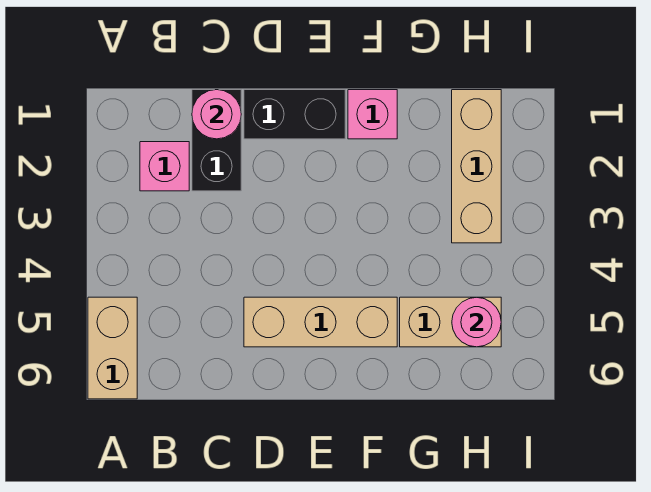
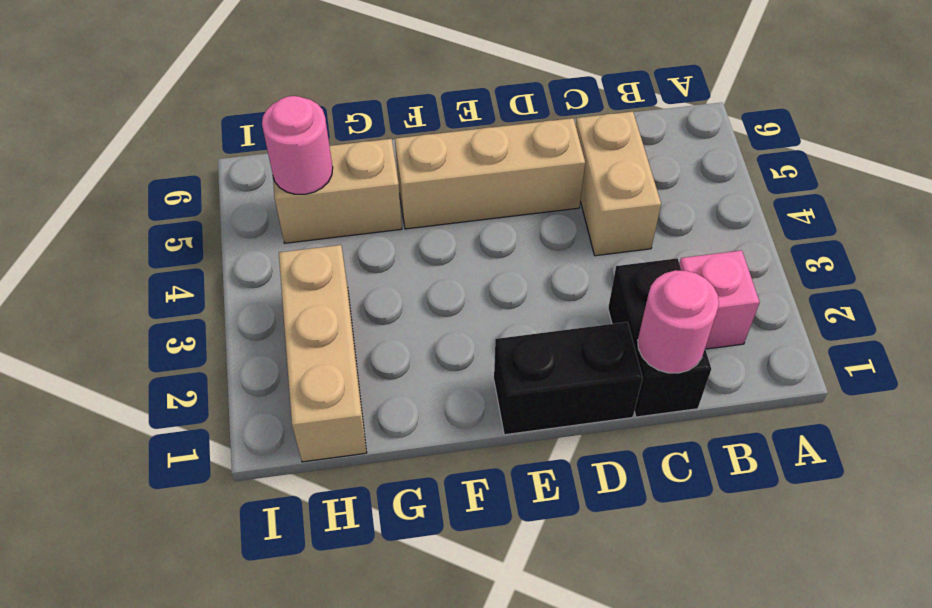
tan 1x2 brick [88,297,137,399] -> tan 1x2 brick moved to [576,112,661,256]
pink 1x1 brick [348,90,397,139] -> none

